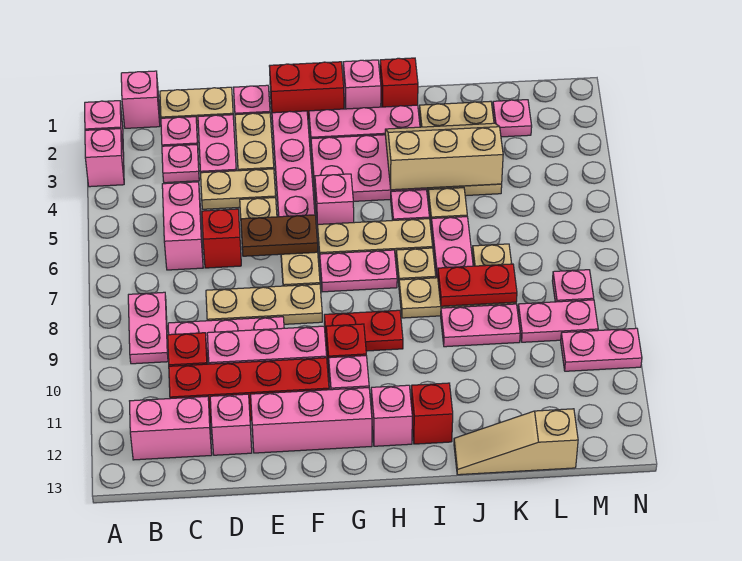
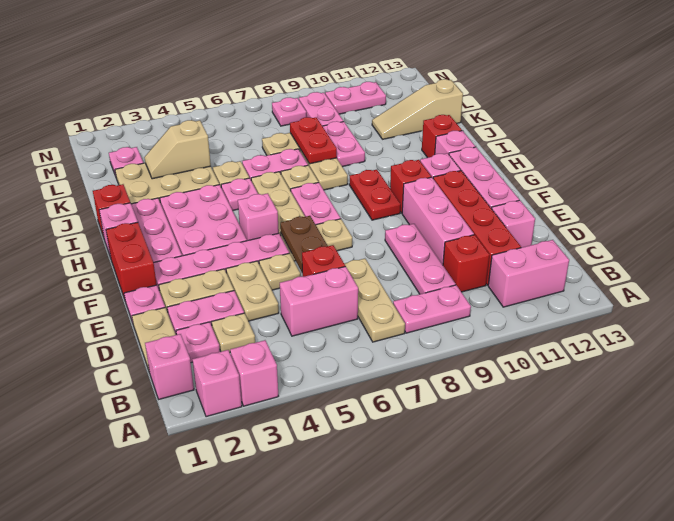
pink 1x2 brick [130,396,212,460] -> pink 1x2 brick turned to [488,240,569,307]
pink 1x1 plate [162,145,199,183] -> tan 1x1 plate [212,313,255,352]
tan 1x3 plate [206,284,322,324] -> tan 1x3 plate moved to [344,259,405,342]
tan 2x3 slope [385,123,503,190] -> tan 1x2 slope [144,120,211,179]
tan 1x3 slope [454,409,578,475] -> tan 1x3 slope turned to [372,79,463,139]
pink 1x2 plate [561,328,642,371] -> pink 1x2 plate turned to [325,82,386,114]

